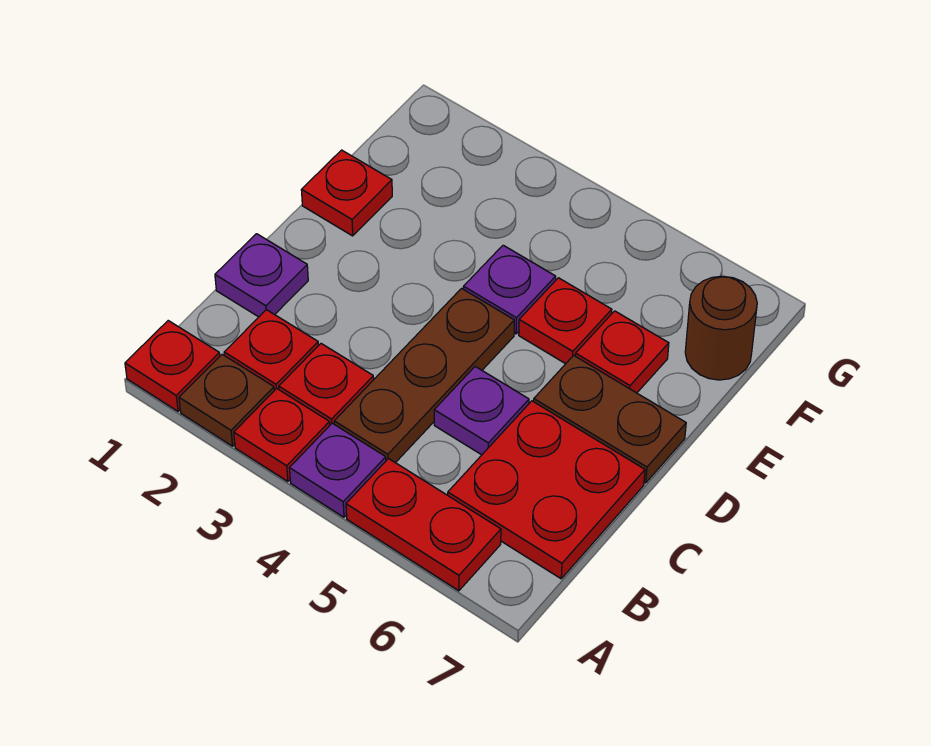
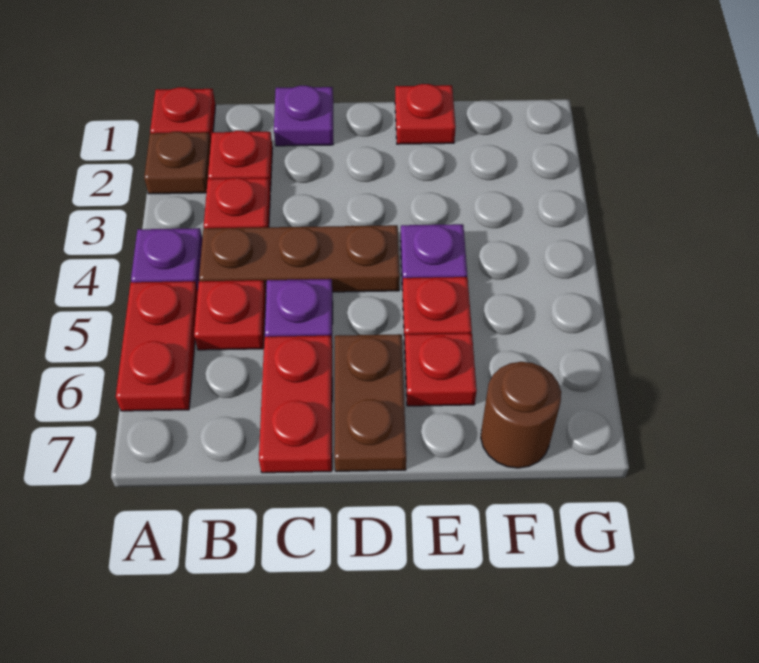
red 1x1 plate [234,388,330,481] -> red 1x1 plate moved to [194,280,266,350]
red 2x2 plate [448,401,645,579] -> red 1x2 plate [259,336,332,473]

